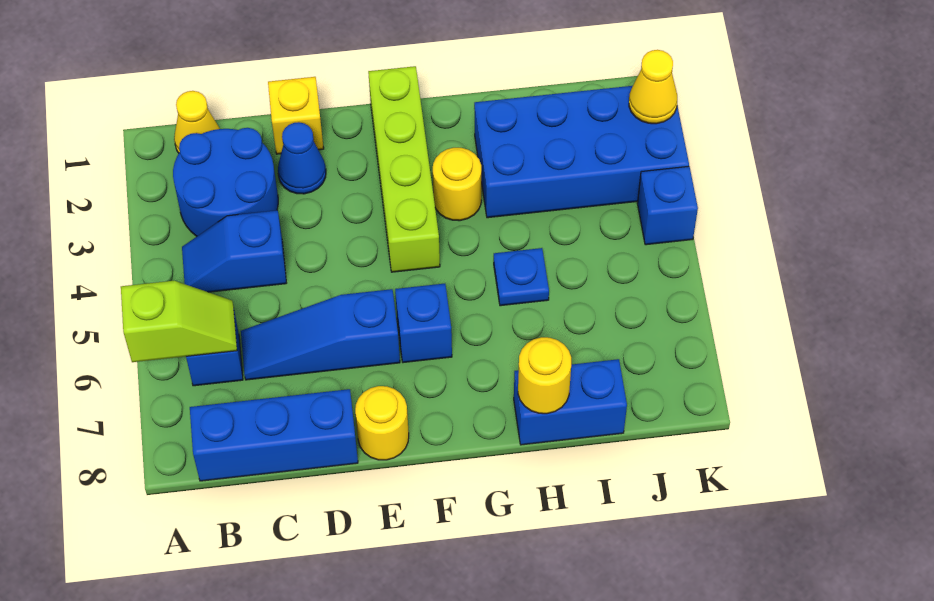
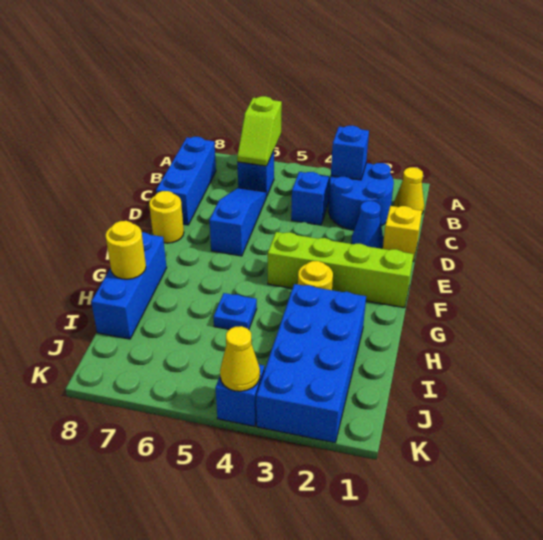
blue 1x1 brick [395,284,452,363] -> blue 1x1 brick moved to [331,126,369,180]
blue 1x2 brick [514,359,627,445] -> blue 1x3 brick [91,232,167,339]
yellow 1x1 cone [629,50,677,124] -> yellow 1x1 cone moved to [220,326,260,391]

